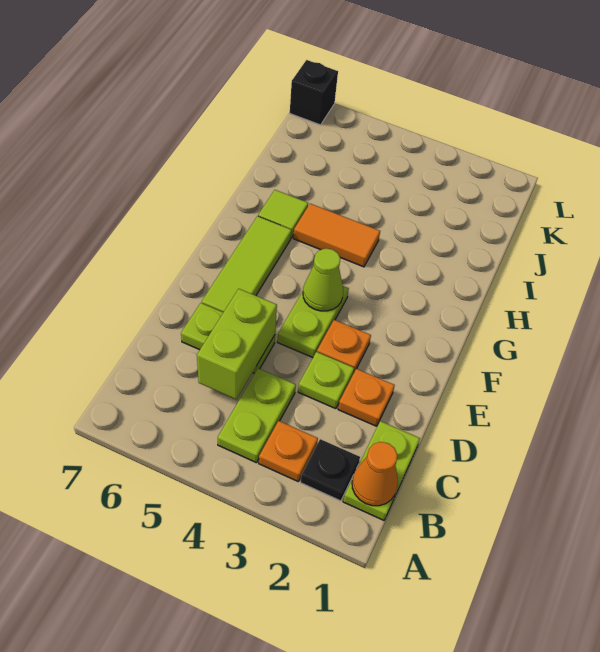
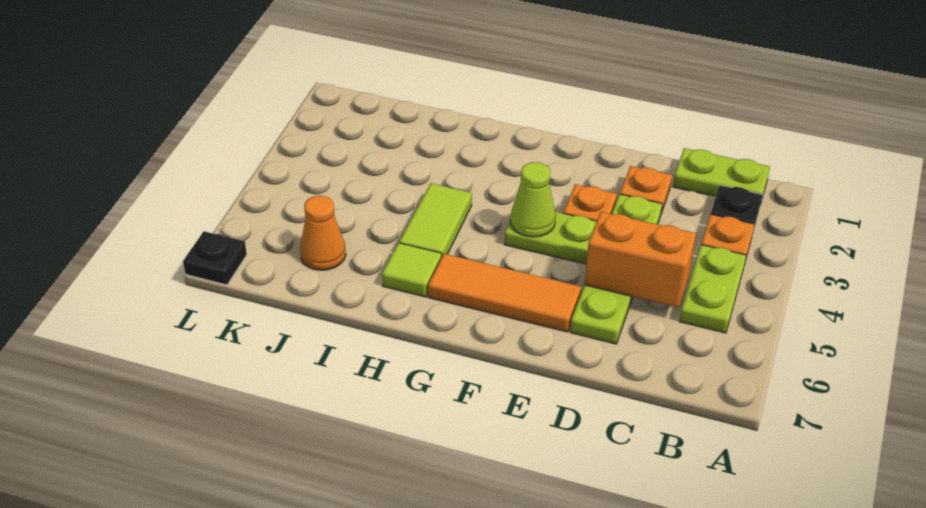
orange 1x1 cone [352,442,398,506] -> orange 1x1 cone moved to [300,196,346,270]
lime 1x2 plate [218,368,296,463] -> lime 1x2 plate turned to [679,245,746,333]
lime 1x2 brick [197,289,277,400] -> orange 1x2 brick [584,212,696,307]
lime 1x3 tile [202,216,291,312] -> orange 1x3 tile [428,254,581,332]
orange 1x2 tile [293,204,380,267] -> lime 1x2 tile [399,183,472,256]
black 1x1 brick [290,60,338,125] -> black 1x1 plate [183,231,247,285]

